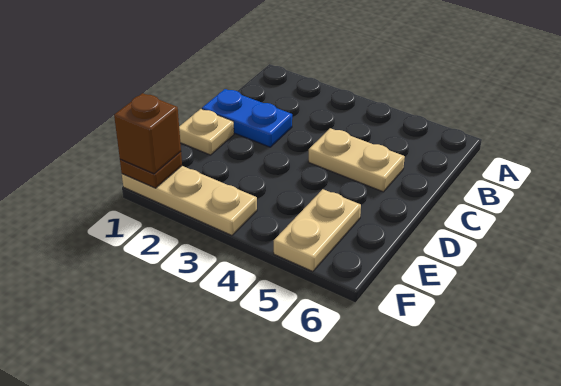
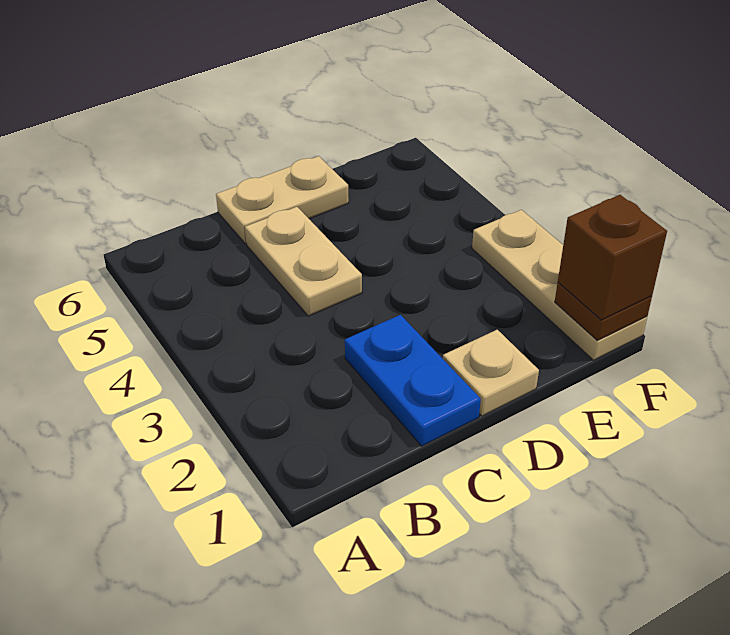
tan 1x2 plate [274,189,361,272] -> tan 1x2 plate moved to [216,156,349,244]

